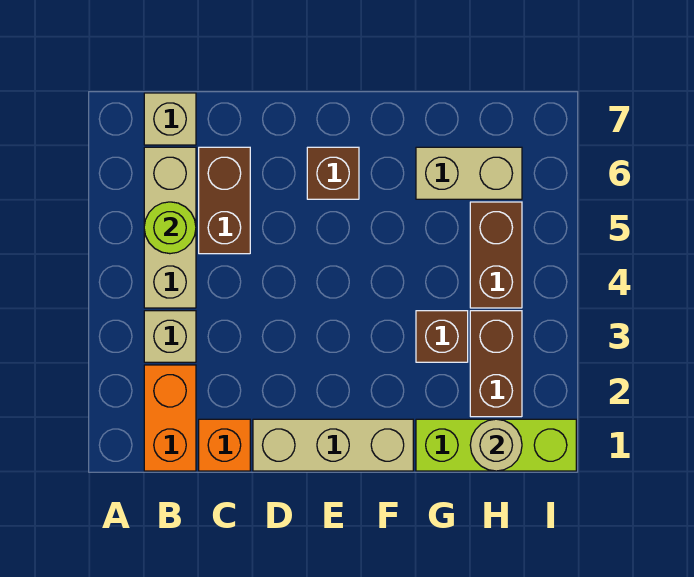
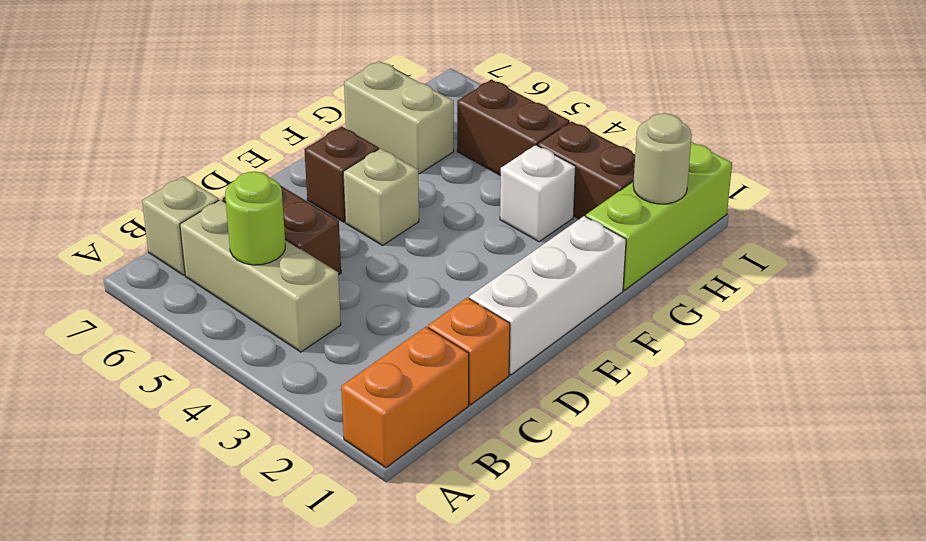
orange 1x2 brick [144,365,196,471] -> orange 1x2 brick turned to [341,327,469,468]
tan 1x1 brick [144,311,196,362] -> tan 1x1 brick moved to [343,148,419,245]
tan 1x3 brick [253,419,413,471] -> white 1x3 brick [469,216,626,375]
brown 1x1 brick [416,311,468,362] -> white 1x1 brick [500,145,576,242]
tan 1x2 brick [416,147,522,199] -> tan 1x2 brick turned to [344,61,454,174]

